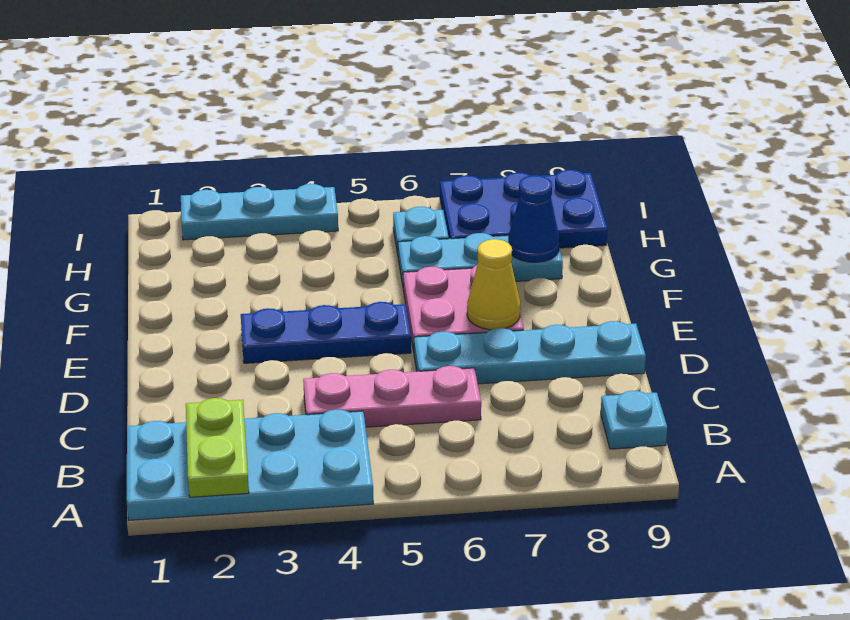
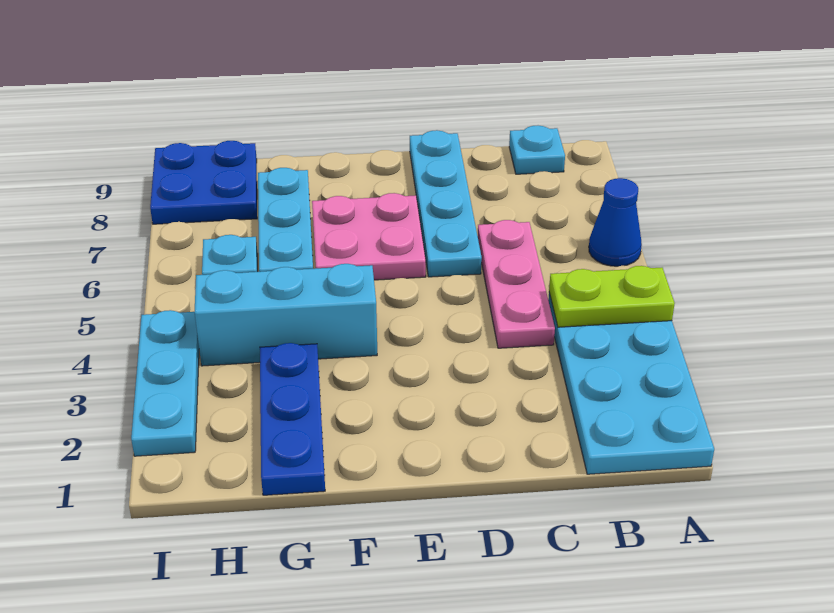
lime 1x2 plate [186,398,249,497] -> lime 1x2 plate moved to [549,266,675,327]
blue 1x3 plate [241,302,411,363] -> blue 1x3 plate moved to [260,343,325,495]
yellow 1x1 cone [467,239,520,330] -> none
none -> cyan 1x3 brick [195,264,377,366]
blue 1x1 cone [508,175,559,262] -> blue 1x1 cone moved to [589,178,642,266]
blue 2x3 plate [440,170,608,248] -> blue 2x2 plate [150,141,257,224]

